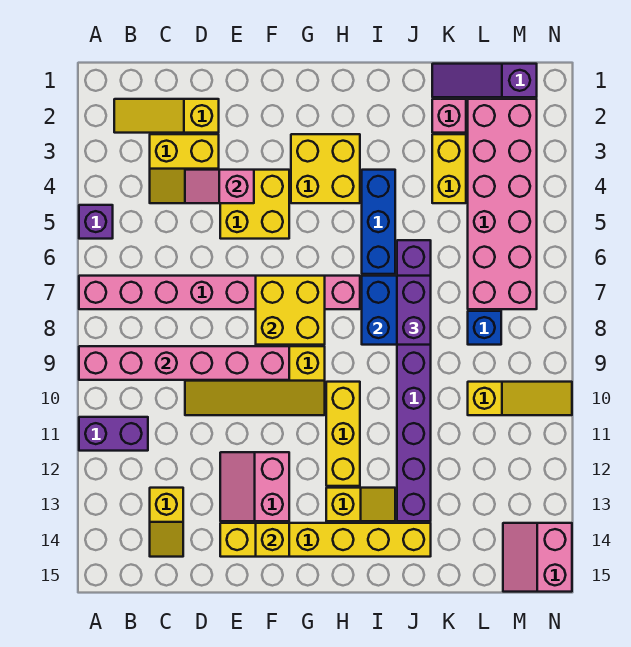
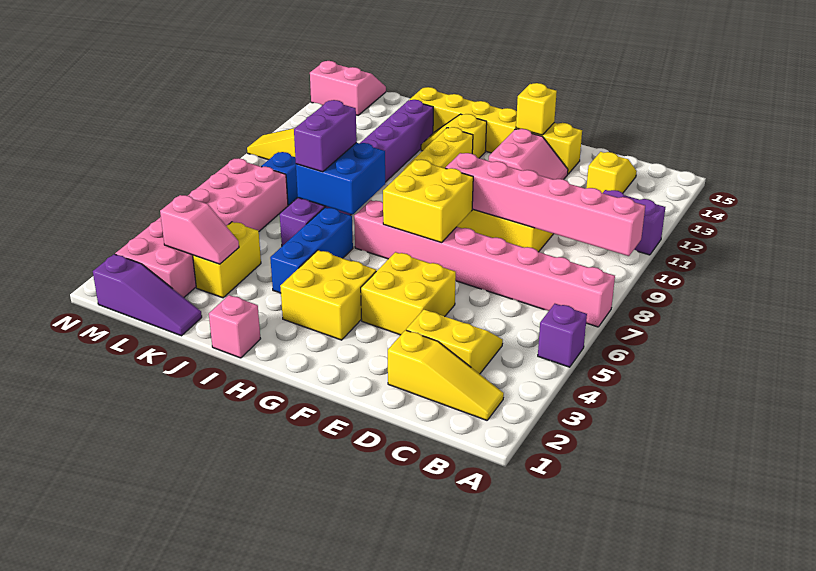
pink 1x2 slope [185,170,254,203] -> pink 1x2 slope moved to [160,195,239,264]
pink 1x1 brick [432,99,466,133] -> pink 1x1 brick moved to [209,295,261,358]
pink 2x2 slope [503,523,572,592] -> pink 2x2 slope turned to [310,61,386,115]

